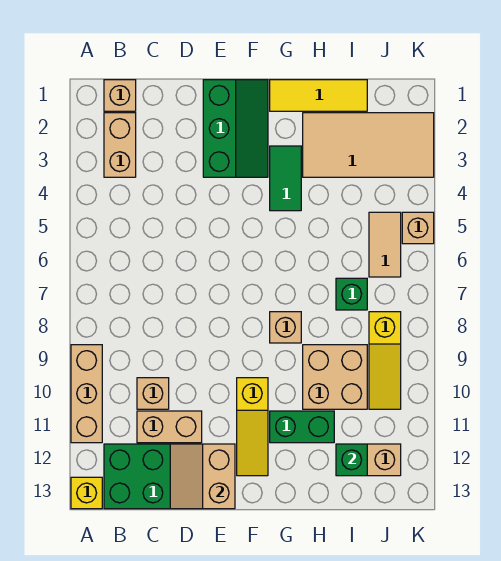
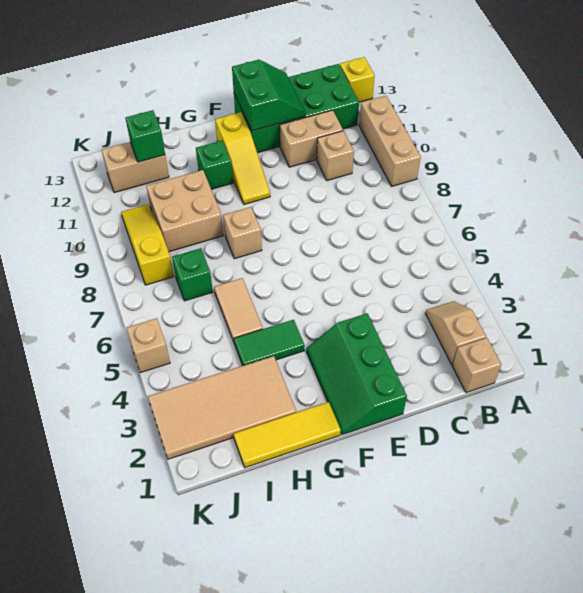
tan 1x2 brick [104,113,136,177] -> tan 1x2 slope [425,301,486,365]
tan 2x2 slope [170,444,235,509] -> green 2x2 slope [232,60,305,131]
yellow 1x3 slope [237,378,268,476] -> yellow 1x3 slope turned to [215,112,270,204]
green 1x2 tile [270,146,301,211] -> green 1x2 tile turned to [234,320,305,366]
green 1x2 brick [270,411,334,443] -> green 1x1 brick [196,140,233,189]
tan 1x2 tile [369,212,401,277] -> tan 1x2 tile moved to [214,278,263,342]

